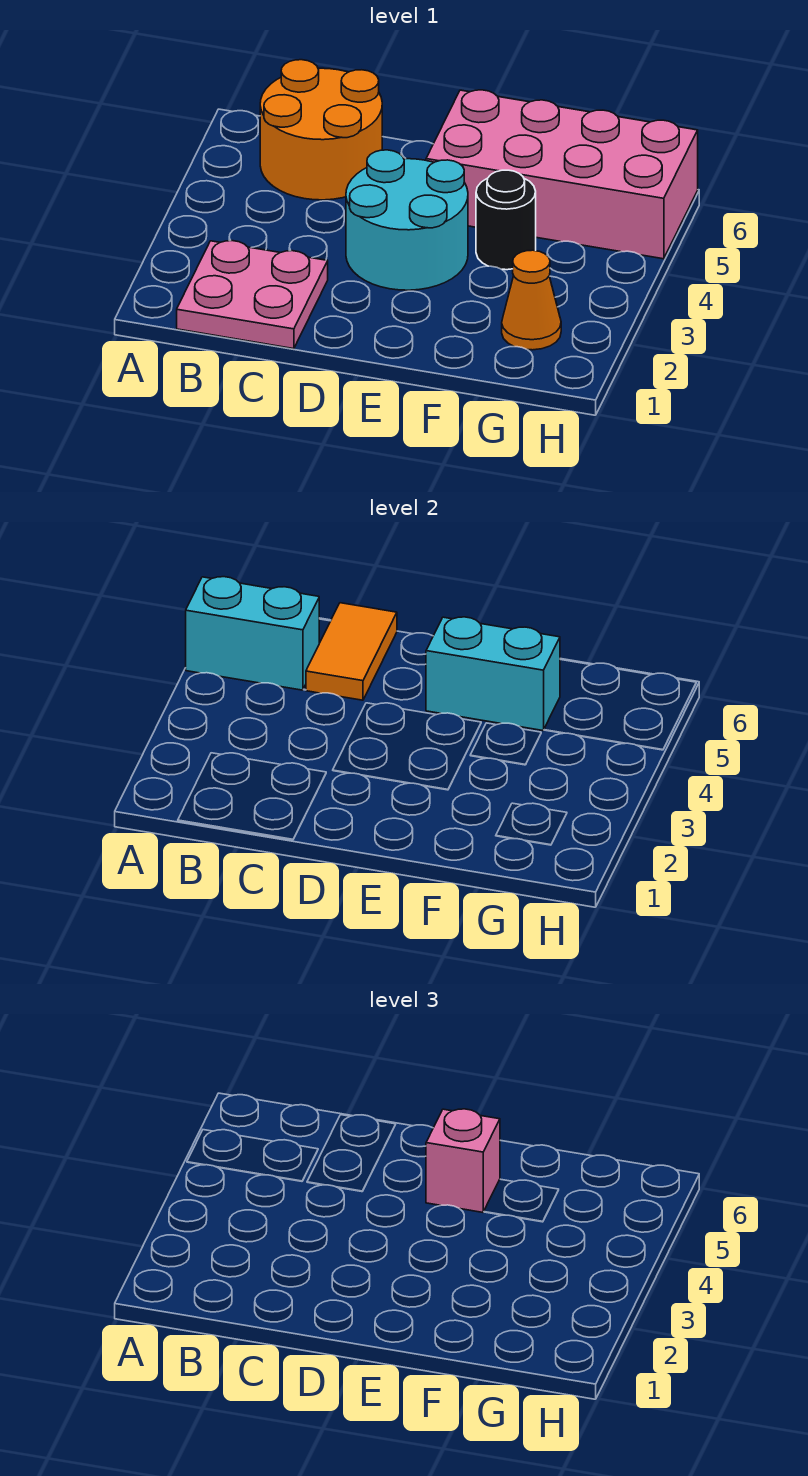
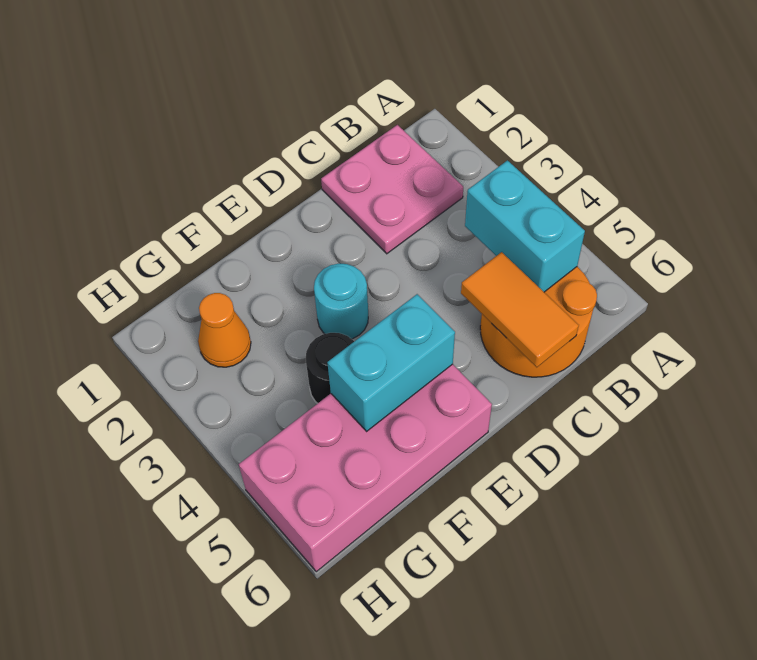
cyan 1x2 brick [186,577,319,690] -> cyan 1x2 brick turned to [465,160,585,292]
cyan 2x2 round brick [346,150,468,290] -> cyan 1x1 round brick [314,264,368,339]
pink 1x1 brick [426,1109,500,1212] -> none

